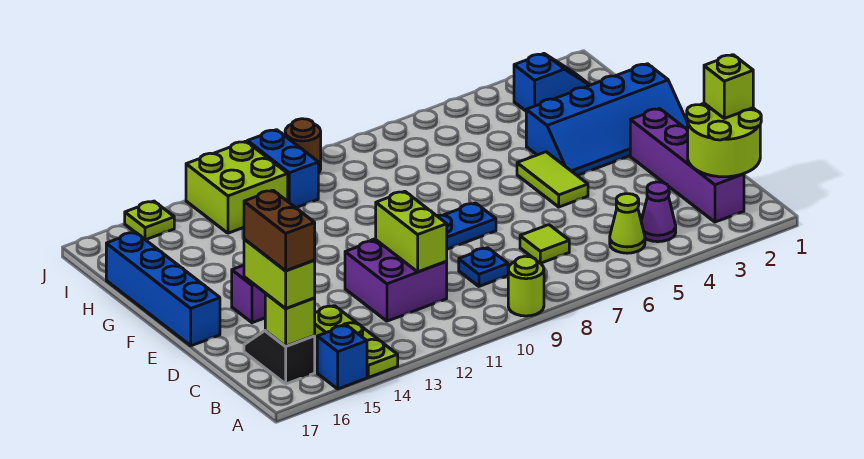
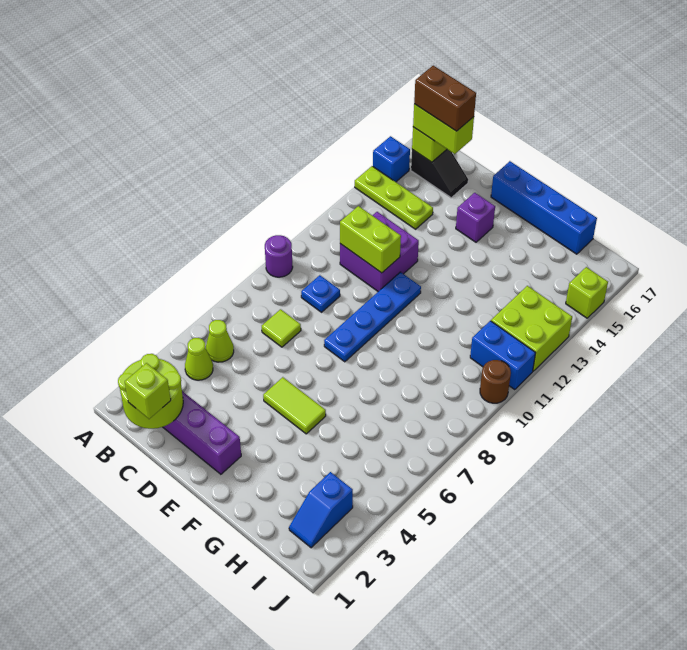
lime 1x1 round brick [508,256,544,316] -> purple 1x1 round brick [265,235,293,277]
purple 1x1 cone [641,182,676,242] -> lime 1x1 cone [185,338,213,380]
blue 2x4 slope [526,64,688,176] -> none
lime 1x1 plate [125,201,174,240] -> lime 1x1 brick [566,267,608,318]

